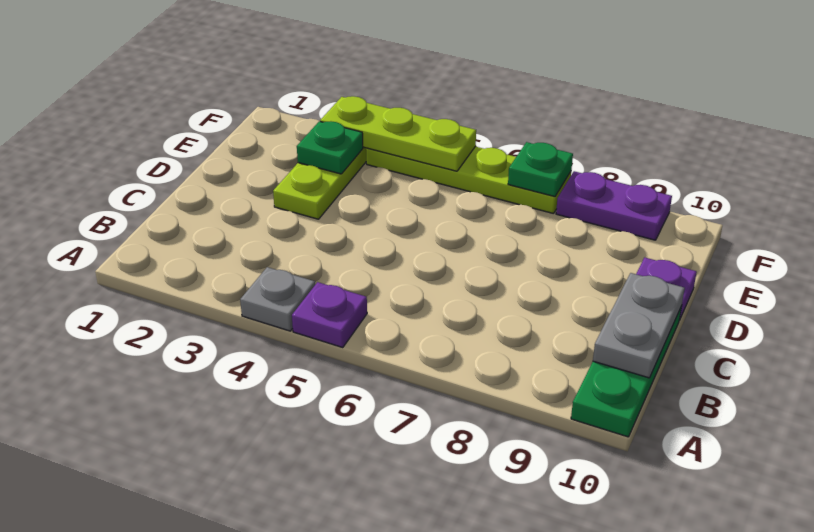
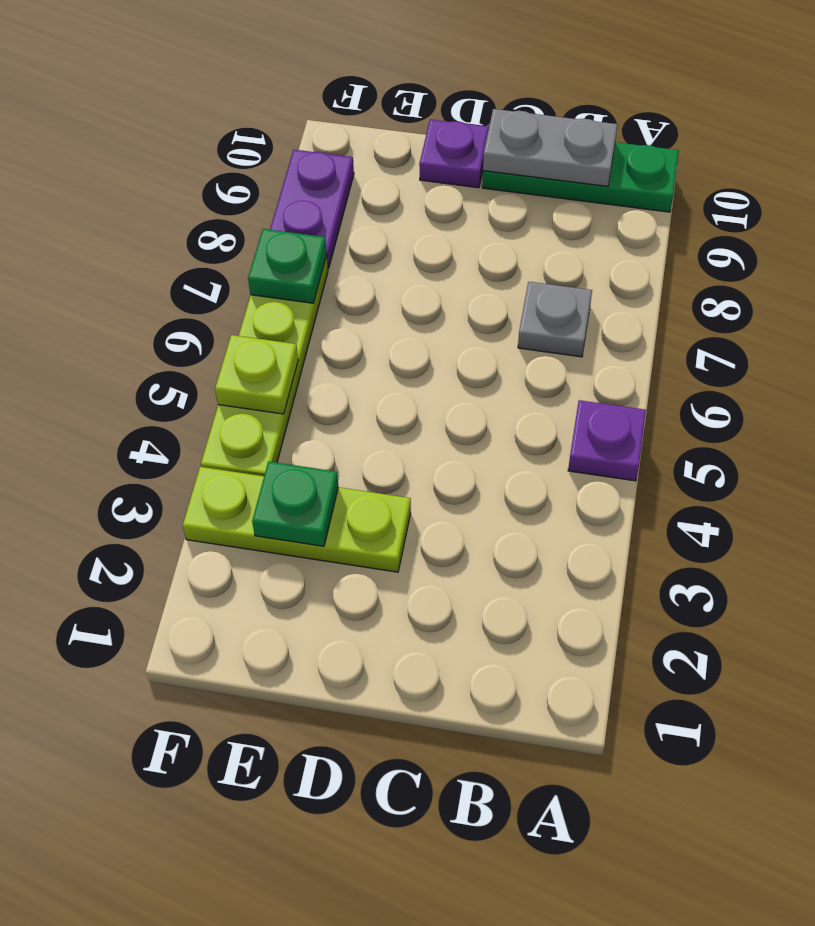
grey 1x1 plate [240,267,315,331] -> grey 1x1 plate moved to [518,282,592,357]
lime 1x3 plate [320,96,476,171] -> lime 1x1 plate [215,335,298,414]

